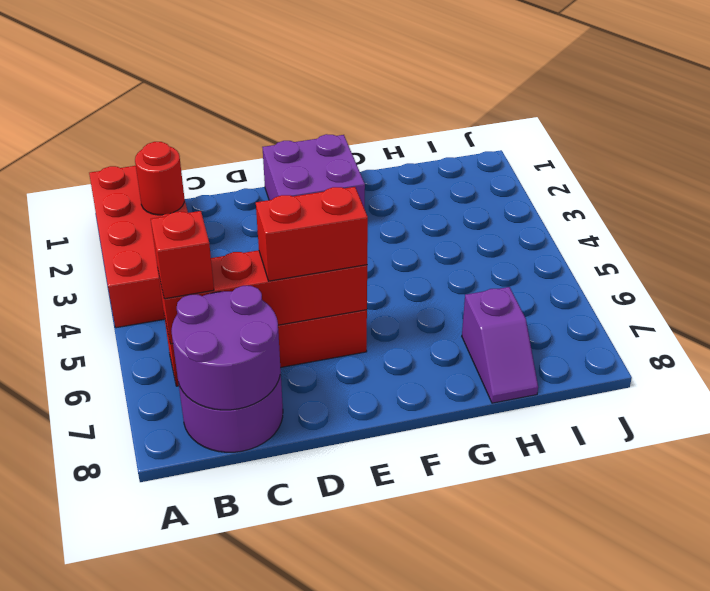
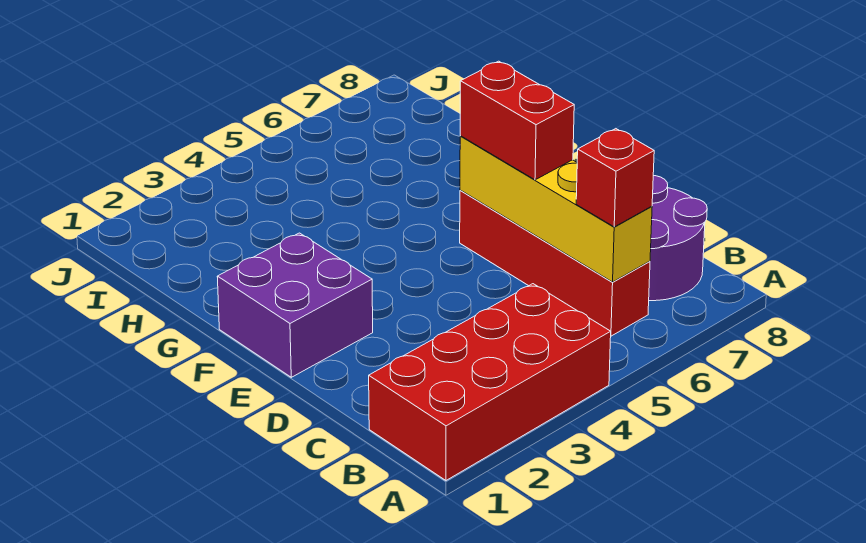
red 1x1 round brick [135,142,184,215] -> none
red 1x4 brick [158,250,367,344] -> yellow 1x4 brick [460,136,652,282]
purple 2x2 round brick [171,286,280,410] -> none
purple 1x2 slope [462,287,538,403] -> none

